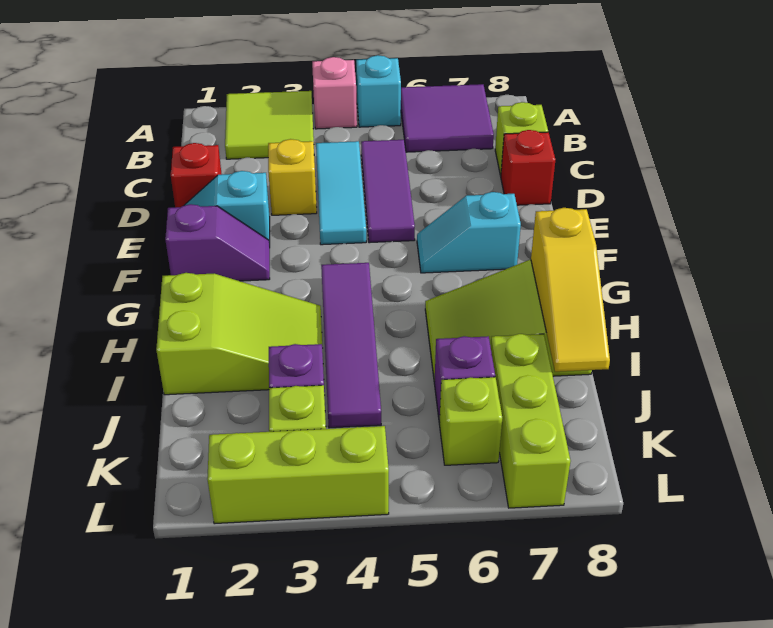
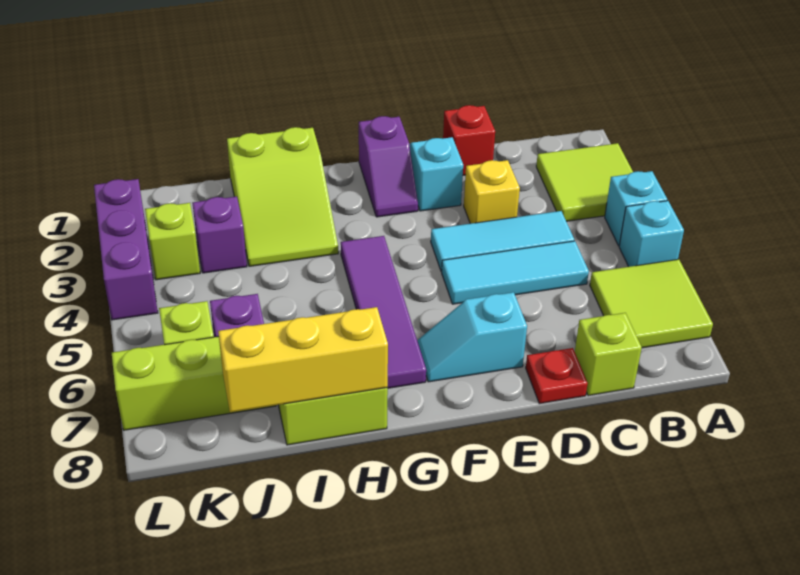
pink 1x1 brick [312,57,357,129] -> cyan 1x1 brick [605,171,667,246]
purple 2x2 tile [401,84,494,152] -> lime 2x2 tile [590,259,713,348]
purple 1x3 tile [361,140,415,243] -> cyan 1x3 tile [442,241,589,304]
red 1x1 brick [501,130,555,205] -> red 1x1 plate [526,348,588,404]
cyan 1x2 slope [417,192,521,273] -> cyan 1x2 slope turned to [417,292,527,382]
purple 1x4 tile [321,263,381,428] -> purple 1x4 tile turned to [341,236,426,388]
yellow 1x3 slope [531,208,610,372] -> yellow 1x3 brick [218,307,388,412]
lime 1x3 brick [207,426,389,524] -> purple 1x3 brick [94,179,158,320]

